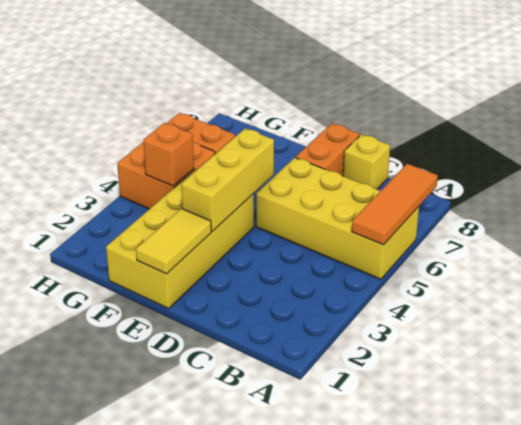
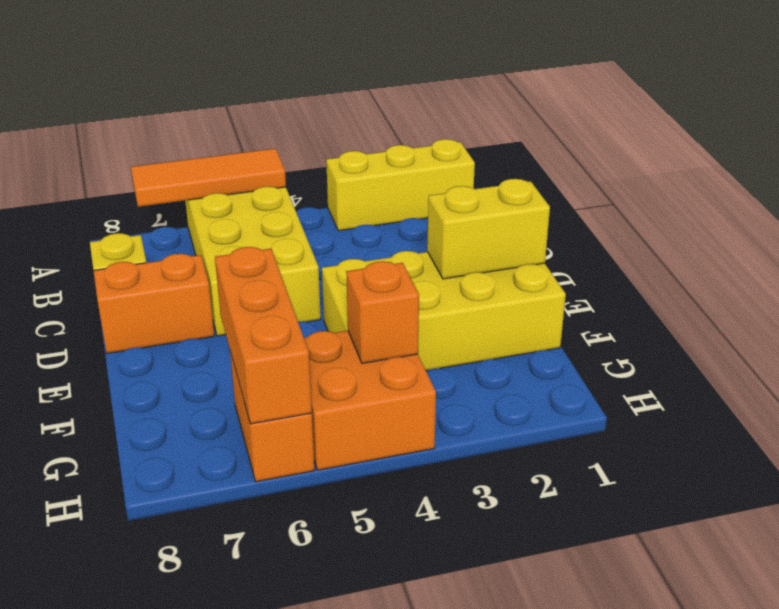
yellow 1x2 tile [136,209,211,274] -> yellow 1x2 brick [427,179,550,279]
yellow 1x3 brick [181,129,274,231] -> yellow 1x3 brick moved to [326,139,475,231]
none -> orange 1x3 brick [215,247,312,424]

